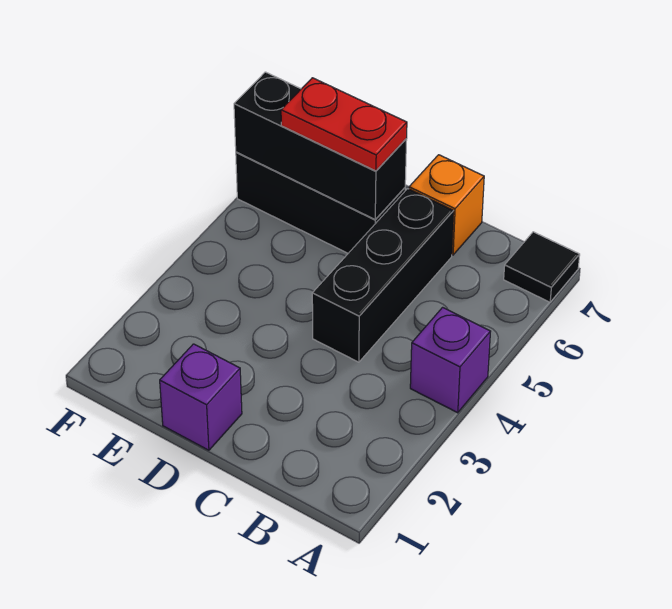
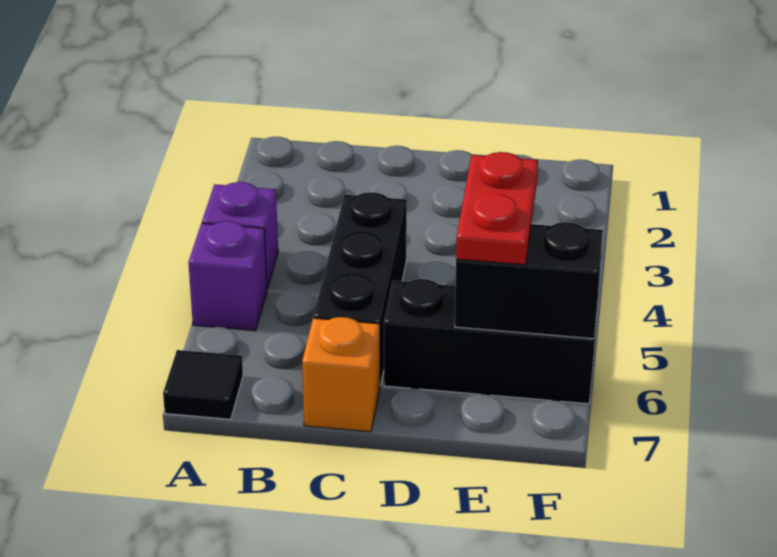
purple 1x1 brick [160,344,242,450] -> purple 1x1 brick moved to [188,221,267,331]
black 1x3 brick [234,72,407,219] -> black 1x2 brick [455,222,603,339]
red 1x2 plate [281,78,407,171] -> red 1x2 plate turned to [456,152,538,265]

